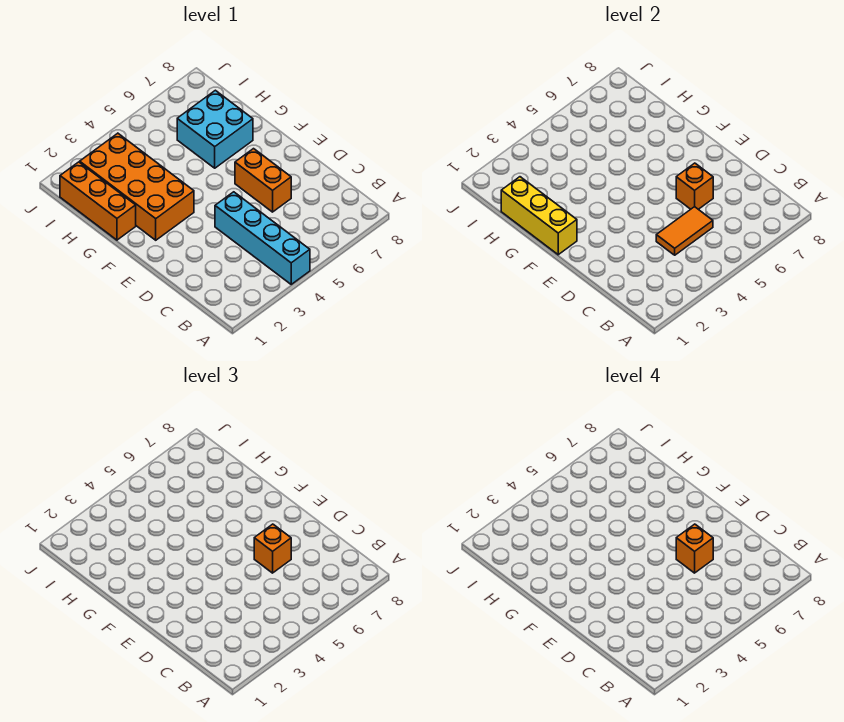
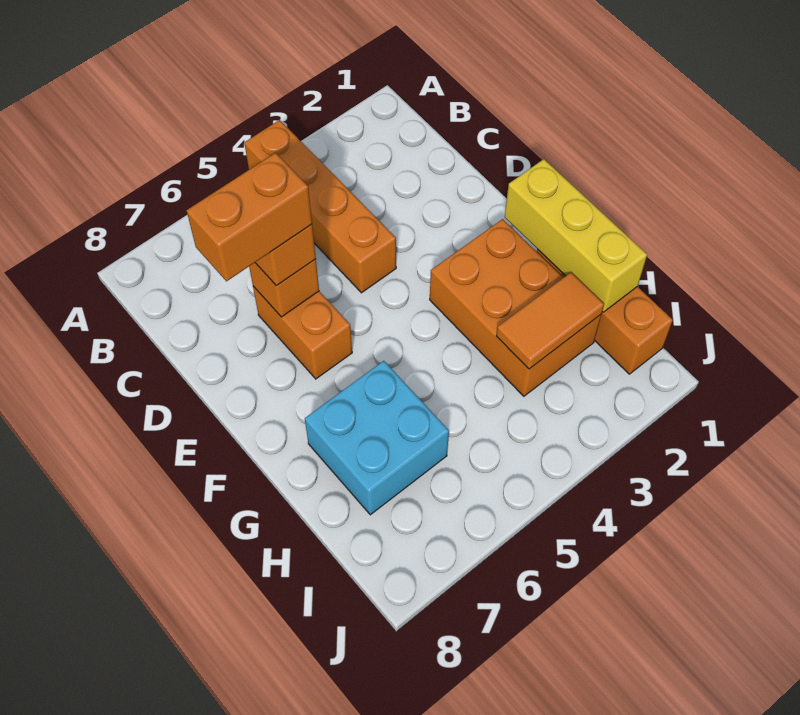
cyan 1x4 brick [215,192,310,284] -> orange 1x4 brick [244,120,396,293]
orange 1x2 tile [656,207,713,255] -> orange 1x2 tile moved to [497,272,604,369]
orange 1x1 brick [676,524,713,573] -> orange 1x2 brick [187,153,312,281]
orange 2x4 brick [80,133,194,240] -> orange 2x3 brick [430,219,601,396]

